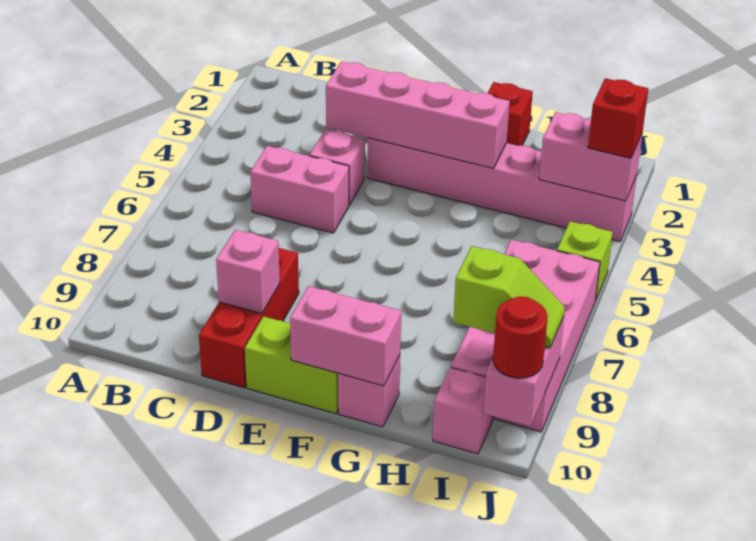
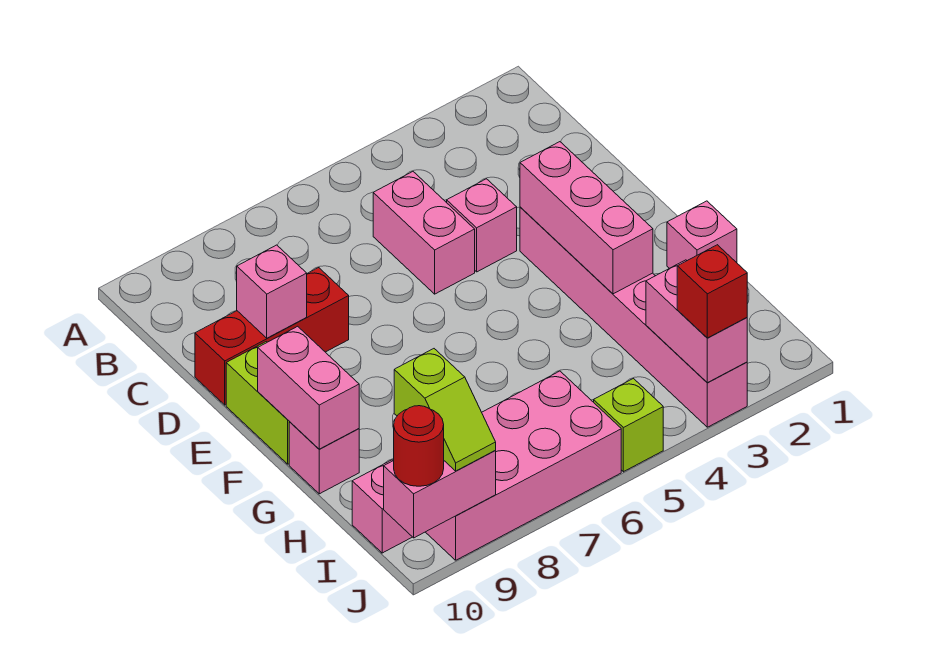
pink 1x4 brick [326,61,510,168] -> pink 1x3 brick [520,142,653,294]
red 1x1 brick [488,82,533,146] -> pink 1x1 brick [667,201,737,268]

